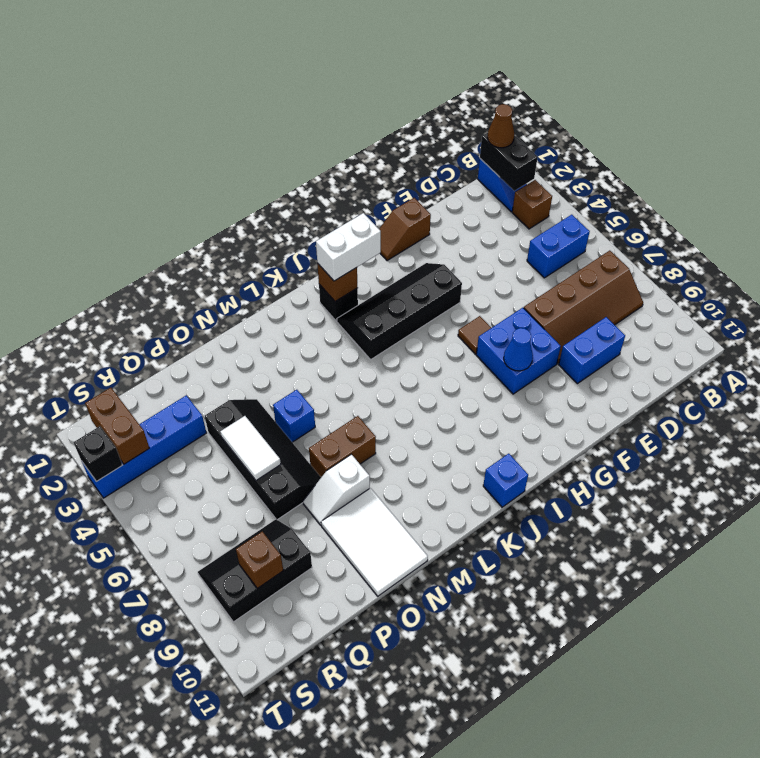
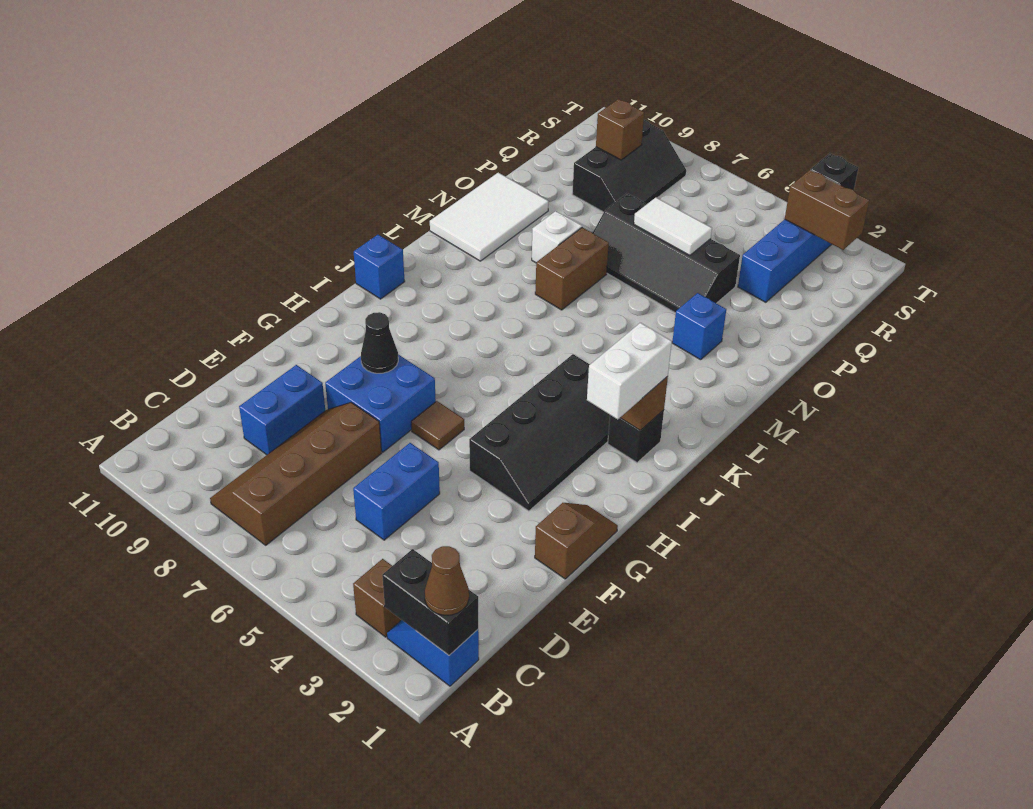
blue 1x2 brick [527,215,590,278] -> blue 1x2 brick moved to [353,443,440,540]
blue 1x1 cone [504,328,533,371] -> black 1x1 cone [361,312,398,373]
blue 1x1 brick [273,390,315,442] -> blue 1x1 brick moved to [672,293,726,360]
white 2x3 tile [321,488,428,596] -> white 2x3 tile turned to [430,173,549,261]

